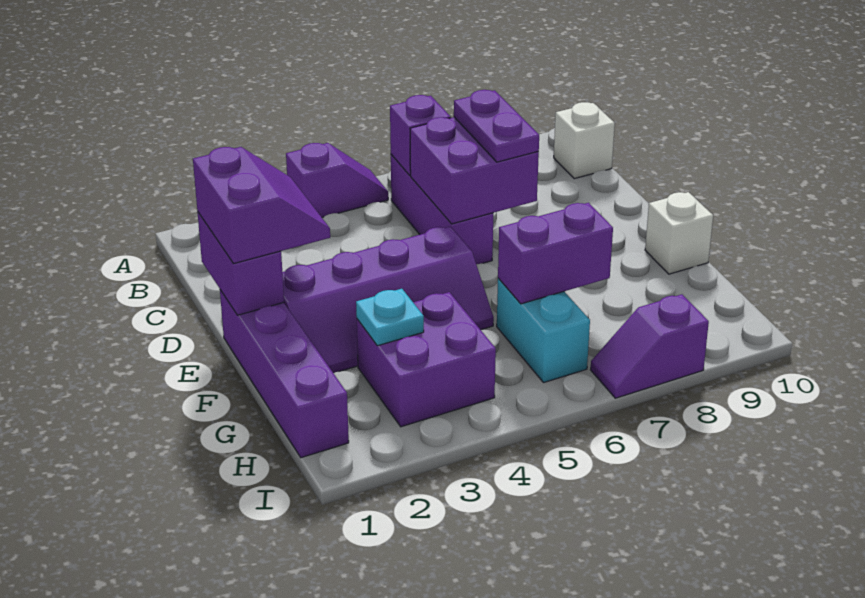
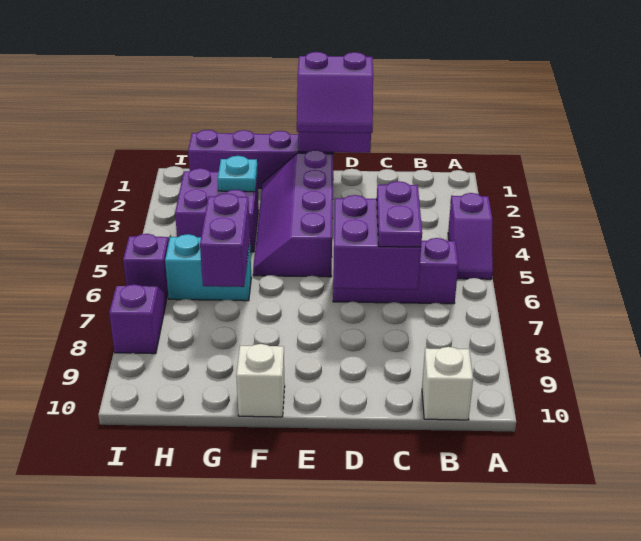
purple 1x1 brick [390,95,451,175] -> purple 1x1 brick moved to [123,234,169,299]
purple 1x2 plate [454,90,539,162] -> purple 1x2 plate turned to [377,181,422,247]

